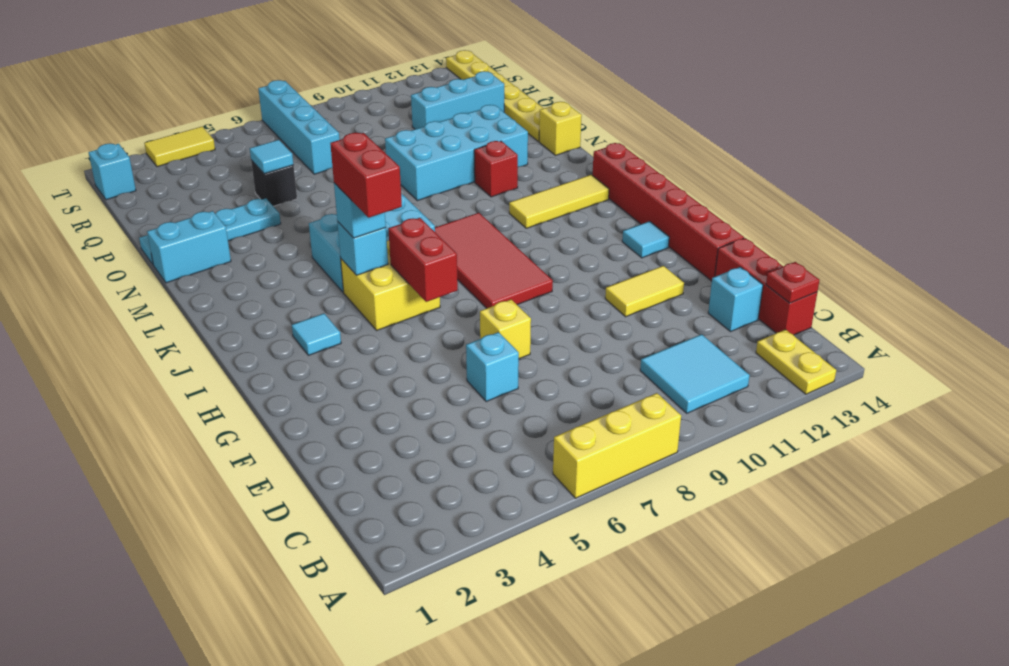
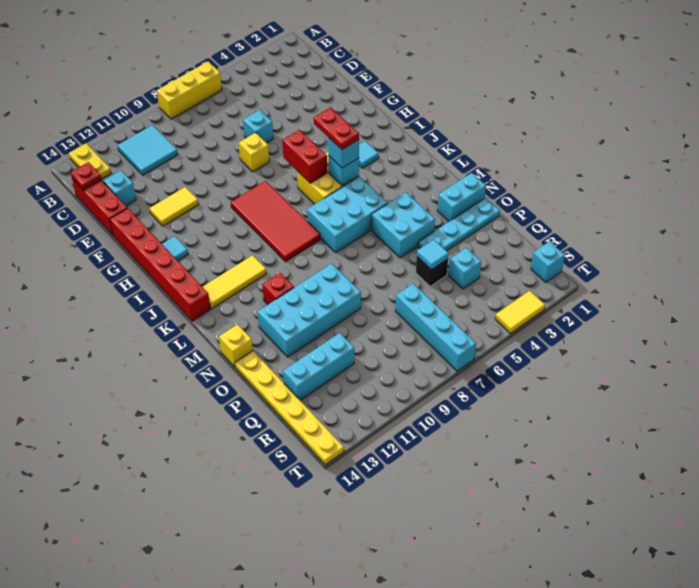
red 1x2 brick [330,133,402,218] -> red 1x2 plate [314,108,359,150]
none -> cyan 2x2 brick [372,192,435,258]
none -> cyan 1x1 brick [448,248,481,289]

